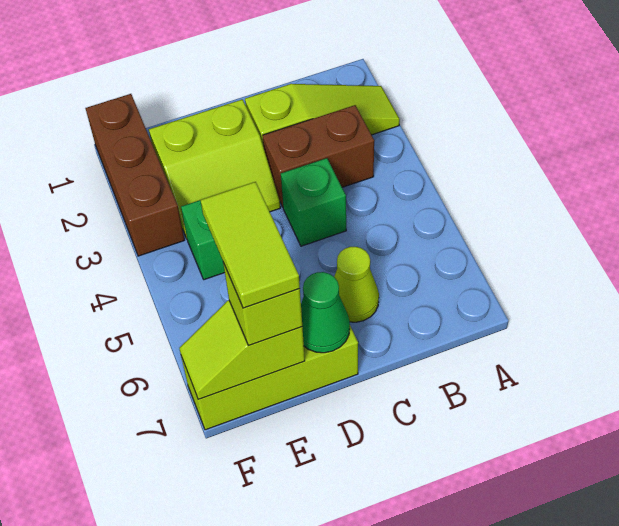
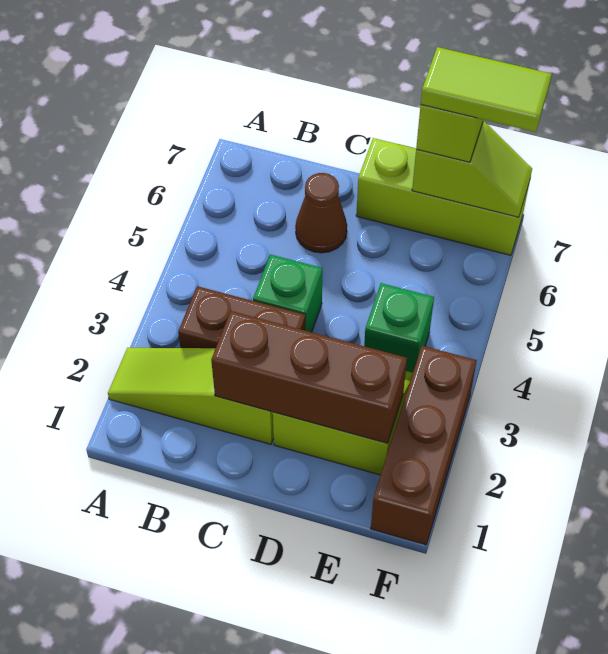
none -> brown 1x3 brick [211,311,407,443]
lime 1x1 cone [334,247,379,322] -> brown 1x1 cone [295,173,347,253]
green 1x1 cone [301,272,350,353] -> none
lime 1x2 tile [201,182,300,308] -> lime 1x2 tile turned to [421,47,552,132]

